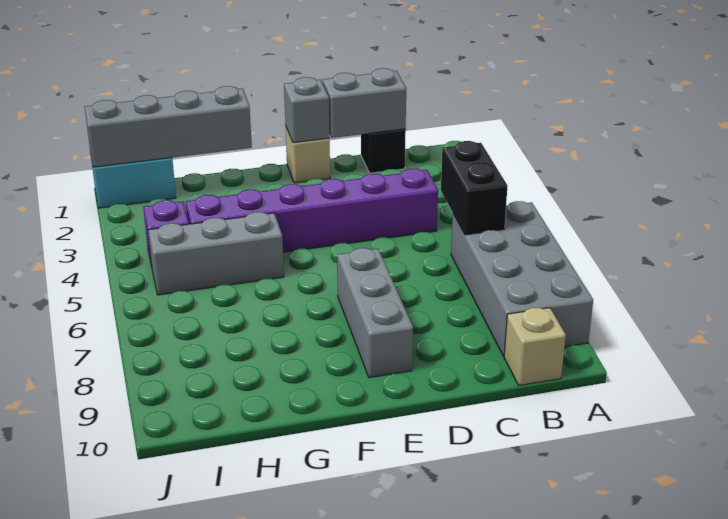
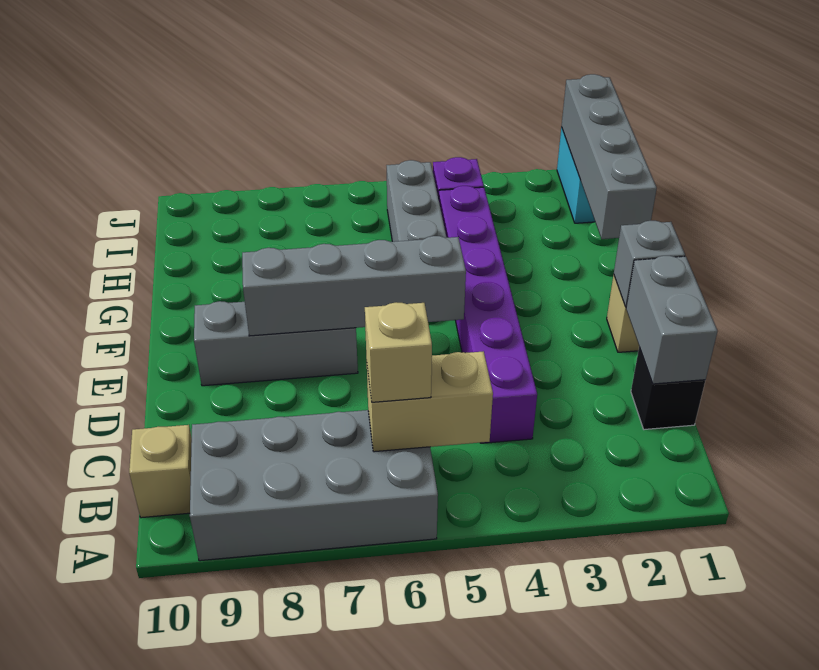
black 1x2 brick [441,141,507,235] -> tan 1x2 brick [367,351,493,452]
none -> tan 1x1 brick [365,302,432,402]
none -> grey 1x4 brick [242,236,466,336]

